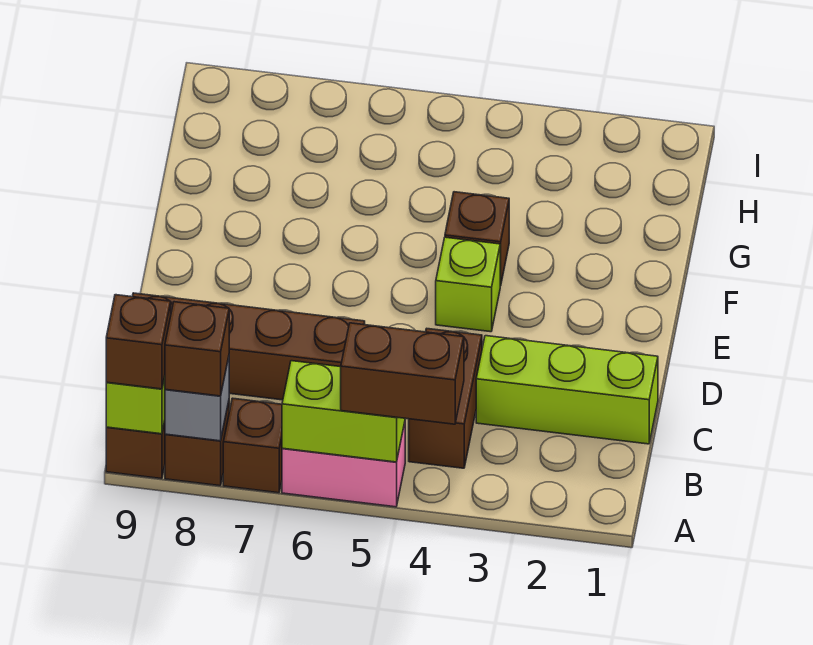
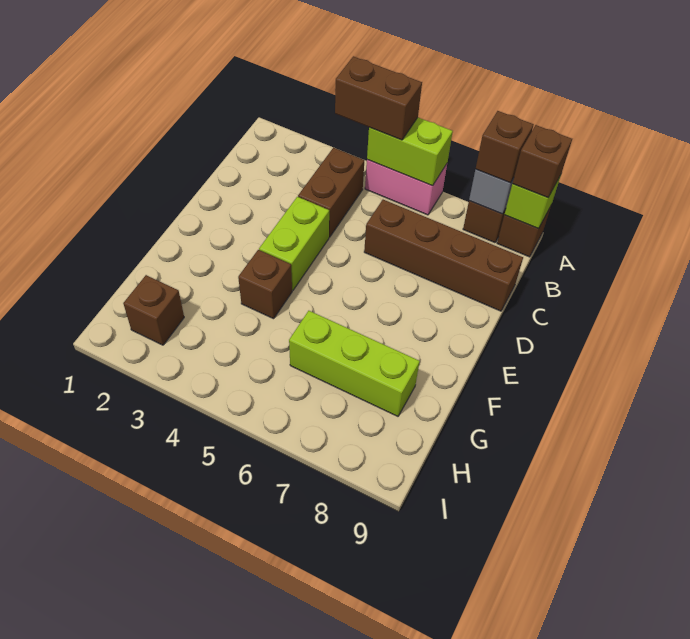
brown 1x1 brick [223,398,282,493] -> brown 1x1 brick moved to [123,275,184,345]
lime 1x3 brick [476,336,658,444] -> lime 1x3 brick moved to [289,311,420,416]
lime 1x1 brick [436,237,500,332] -> lime 1x2 brick [259,197,329,290]

